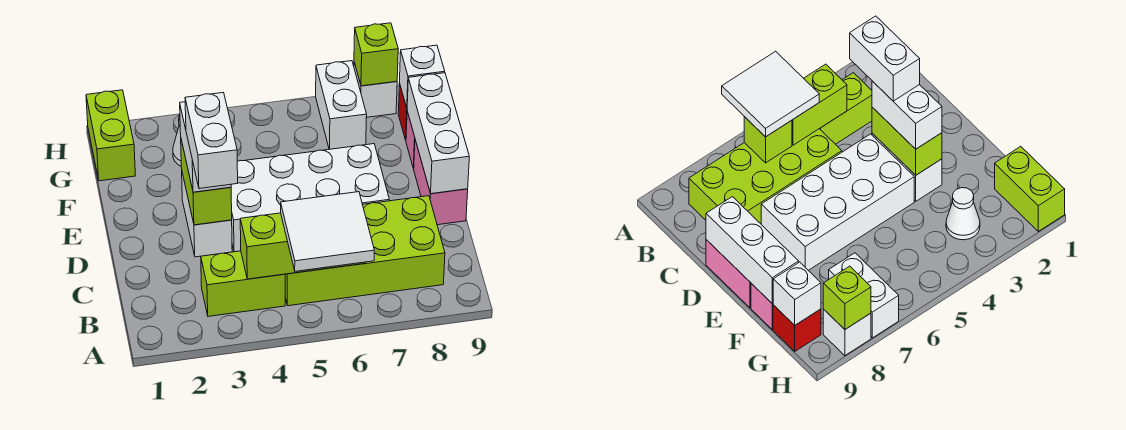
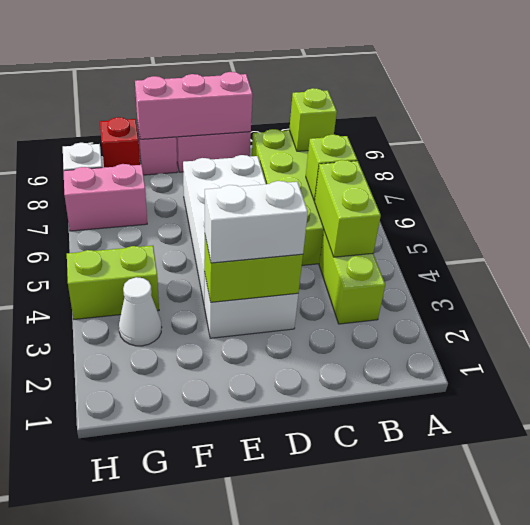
white 2x2 tile [281,192,374,271] -> none
white 1x2 brick [185,92,238,189] -> none
white 1x3 brick [407,73,469,194] -> pink 1x3 brick [135,72,253,139]
lime 1x2 brick [86,90,135,181] -> lime 1x2 brick moved to [67,246,159,319]
white 1x2 brick [316,61,367,149] -> pink 1x2 brick [64,164,147,231]
white 1x1 brick [400,45,445,108] -> none
lime 1x1 brick [354,23,398,86] -> lime 1x1 brick moved to [289,88,337,151]

